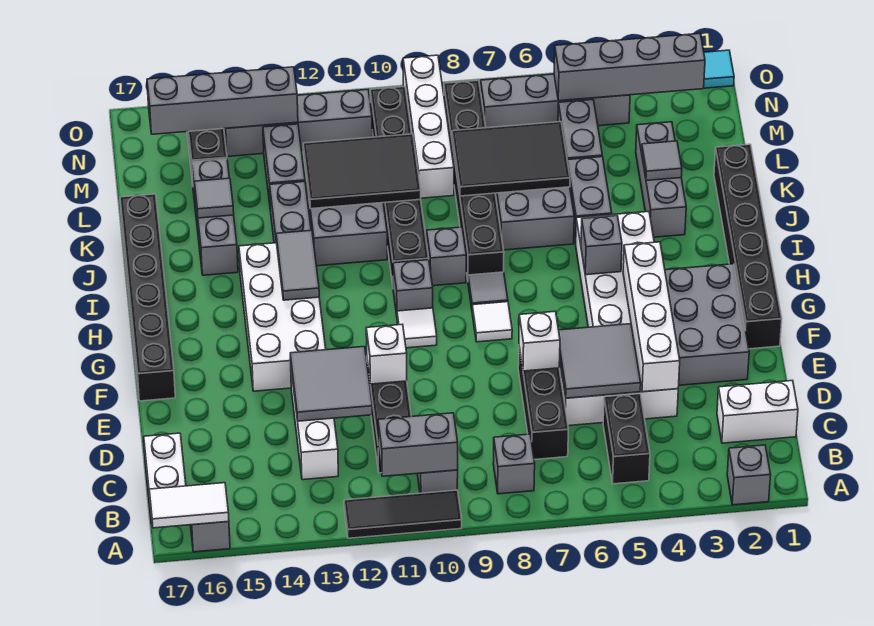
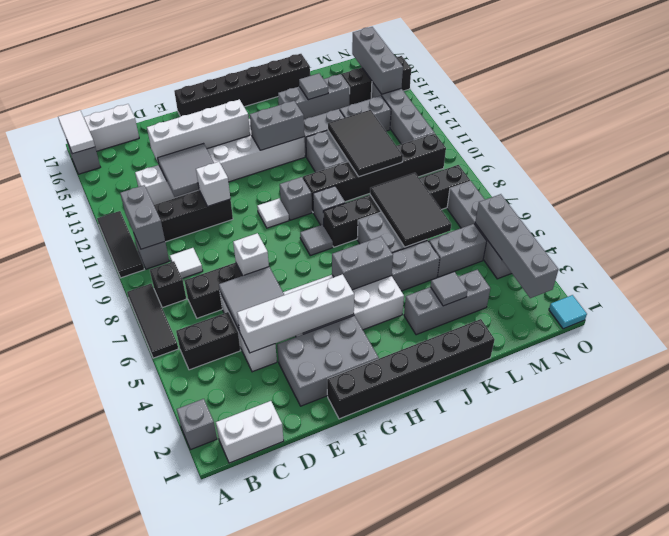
none -> black 1x3 tile [127,284,178,358]
grey 1x1 brick [493,434,535,494] -> black 1x1 brick [150,261,186,308]
white 1x2 brick [717,381,798,443] -> white 1x2 brick turned to [216,401,284,463]
white 1x1 tile [472,302,512,342] -> white 1x1 tile moved to [170,248,203,278]
grey 1x1 brick [581,216,622,275] -> grey 1x2 brick [332,237,393,290]
grey 1x2 tile [276,230,319,300] -> grey 1x2 brick [250,101,304,150]
white 1x4 brick [403,55,454,198] -> white 1x4 brick moved to [147,99,250,162]
grey 1x4 brick [147,67,298,134] -> grey 1x3 brick [352,27,403,94]

